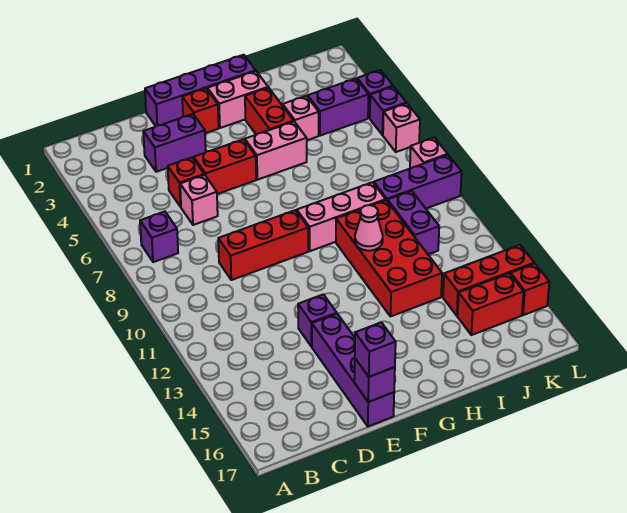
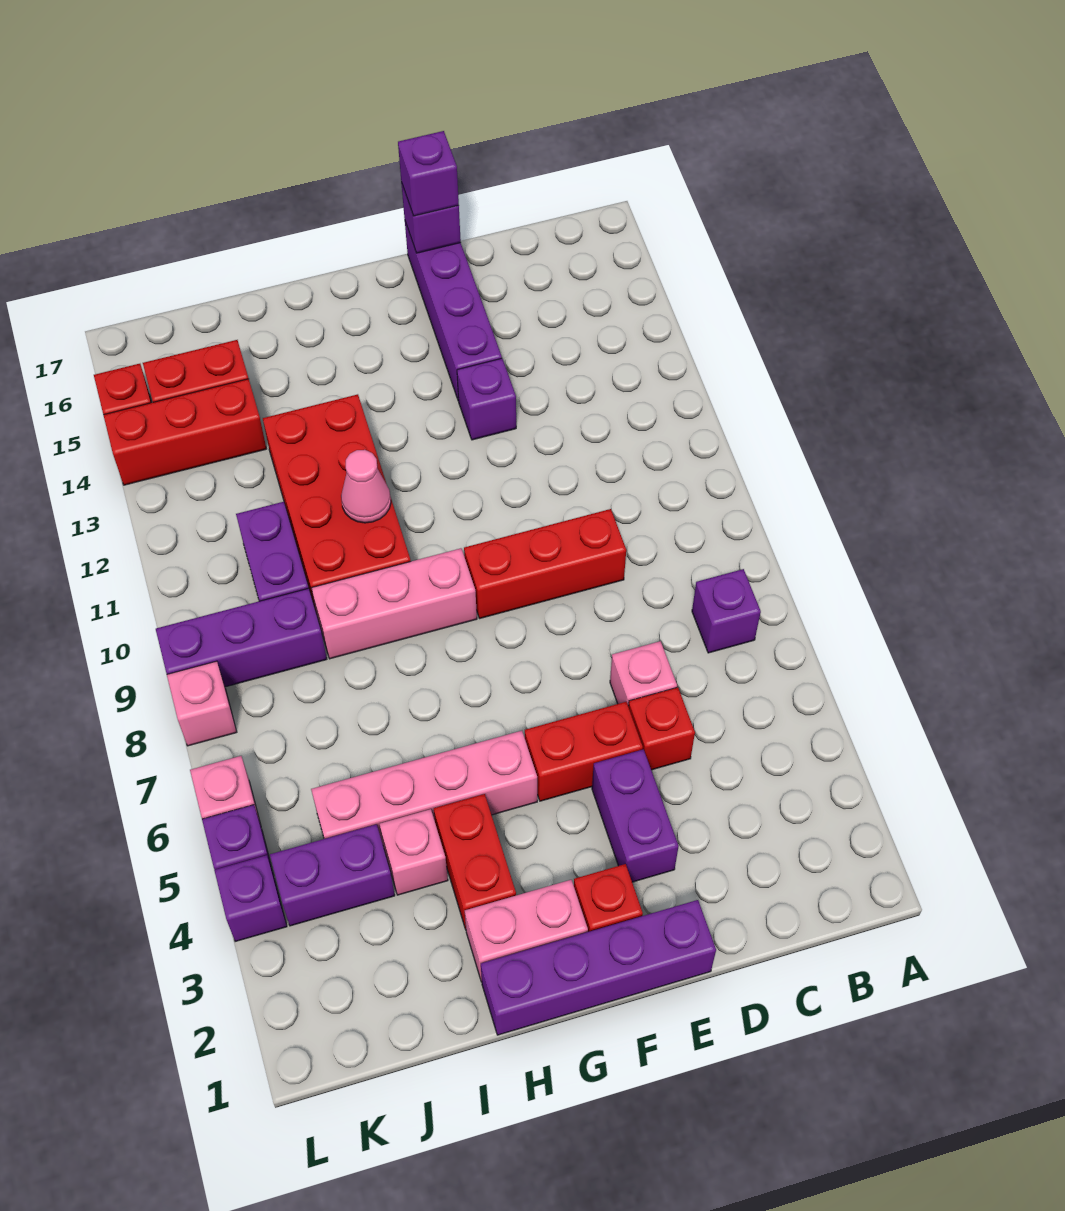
purple 1x2 brick [143,114,206,172] -> purple 1x2 brick turned to [592,749,679,882]
pink 1x2 brick [245,122,307,180] -> pink 1x4 brick [311,731,537,844]

